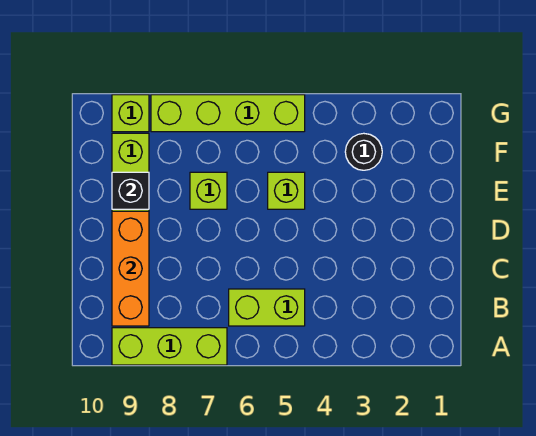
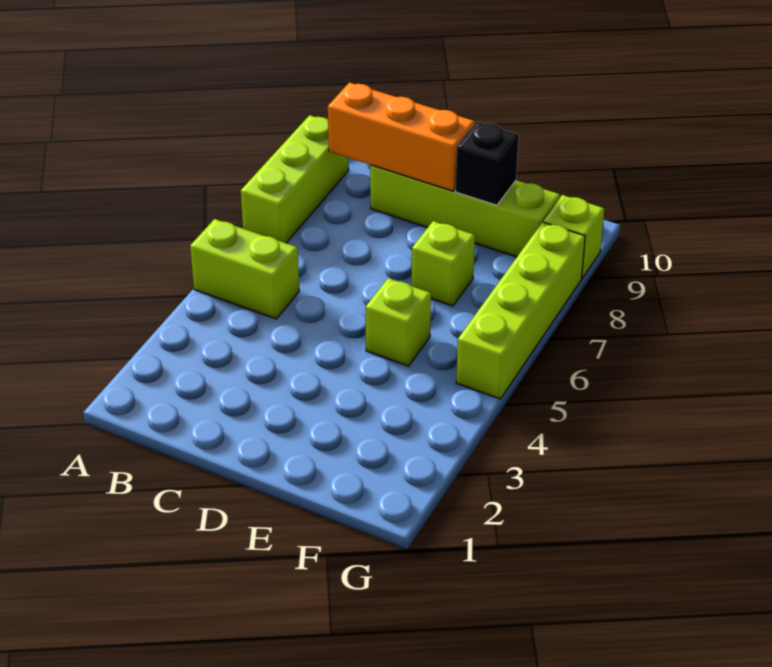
lime 1x2 brick [229,289,305,326] -> lime 1x2 brick turned to [190,219,299,319]
black 1x1 round brick [345,133,382,170] -> none

